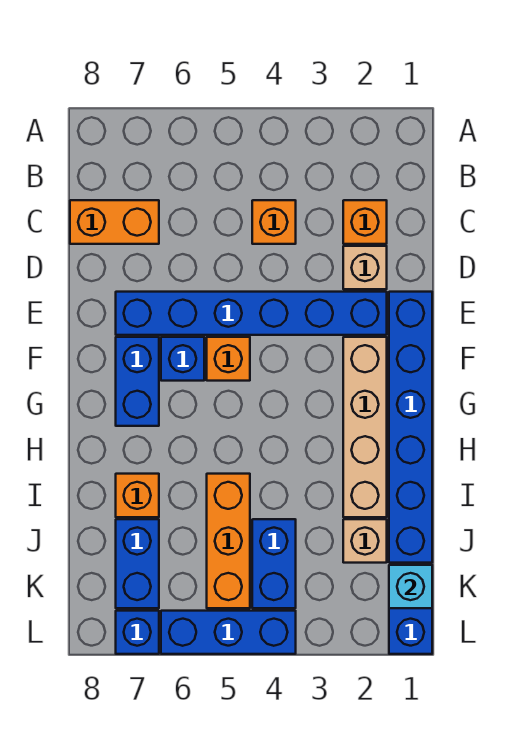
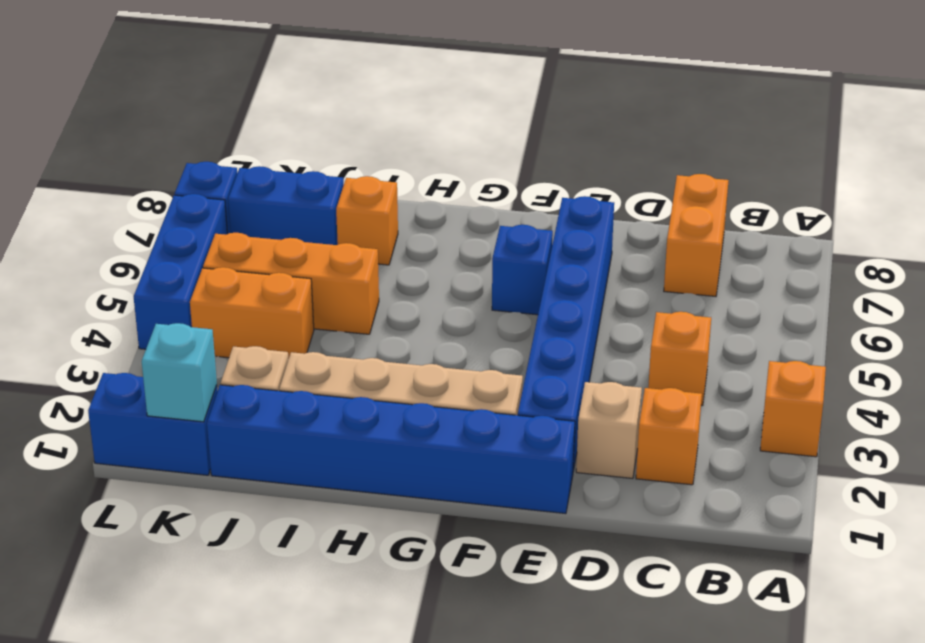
orange 1x1 brick [207,337,250,381] -> orange 1x1 brick moved to [760,361,826,457]
blue 1x2 brick [116,337,159,426] -> none
blue 1x2 brick [252,519,296,608] -> orange 1x2 brick [190,267,314,359]

